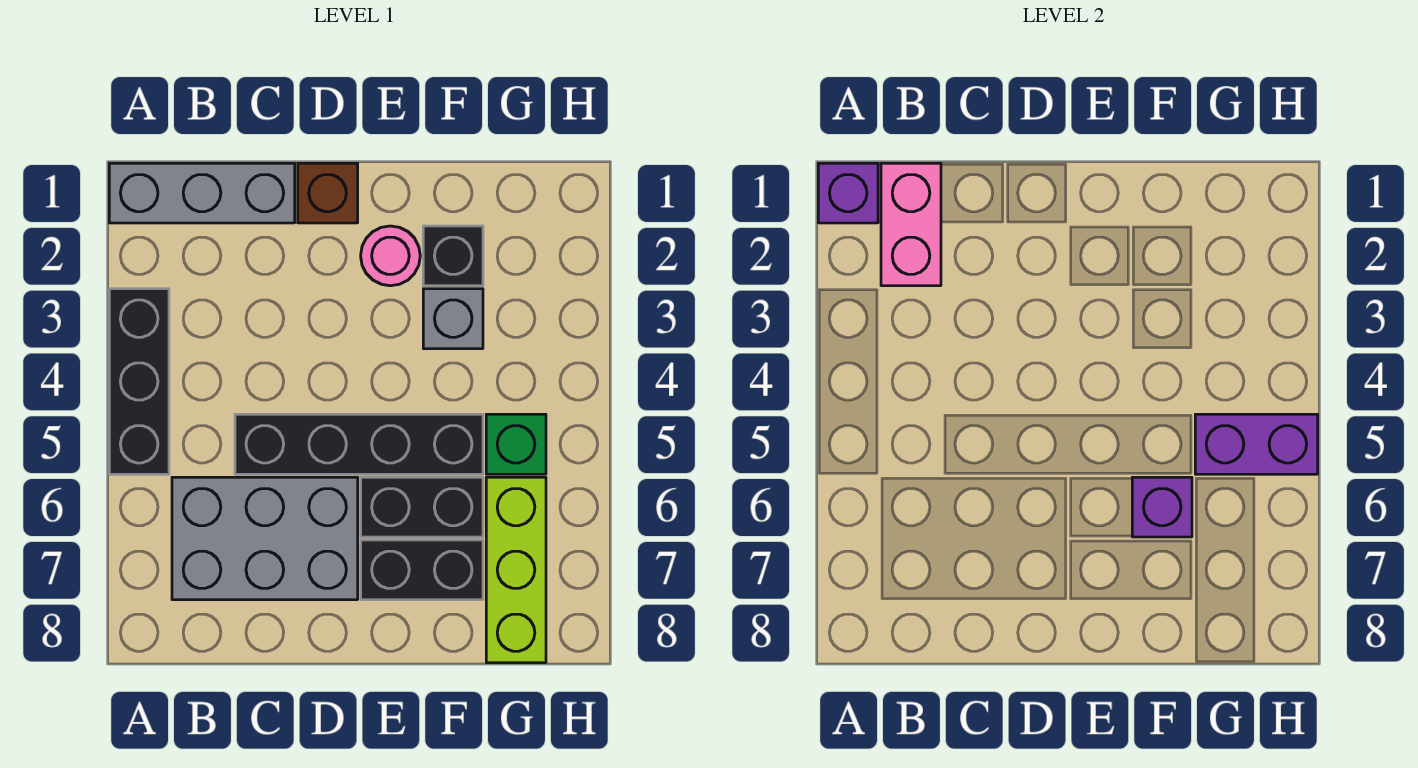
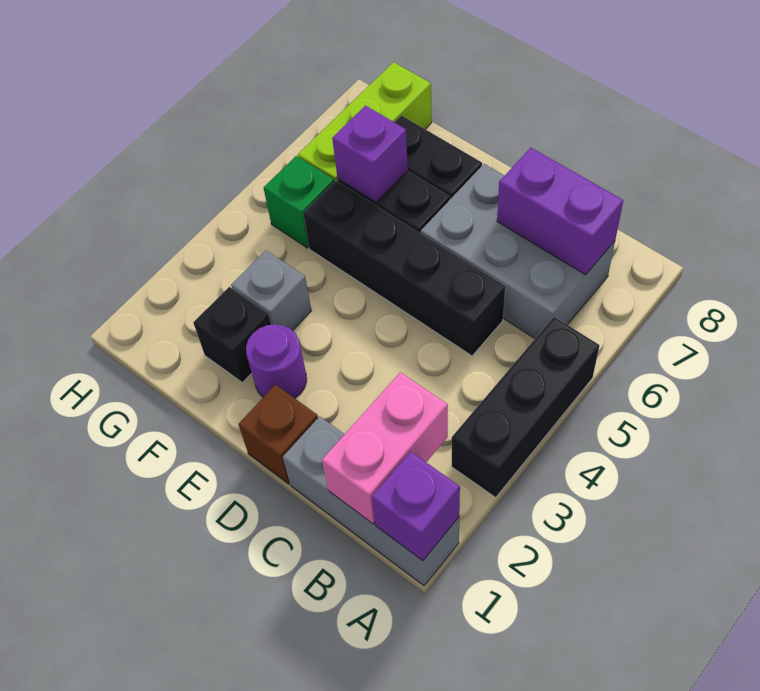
pink 1x1 round brick [361,226,420,286] -> purple 1x1 round brick [246,324,307,398]
purple 1x2 brick [1195,414,1318,474] -> purple 1x2 brick moved to [497,148,623,275]

